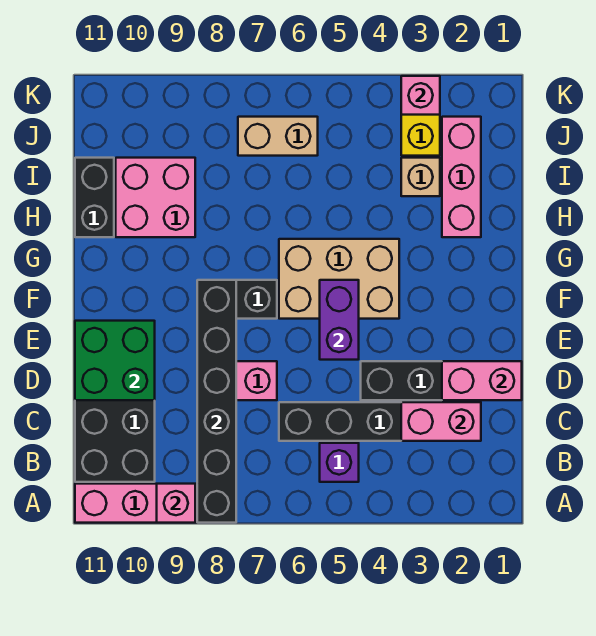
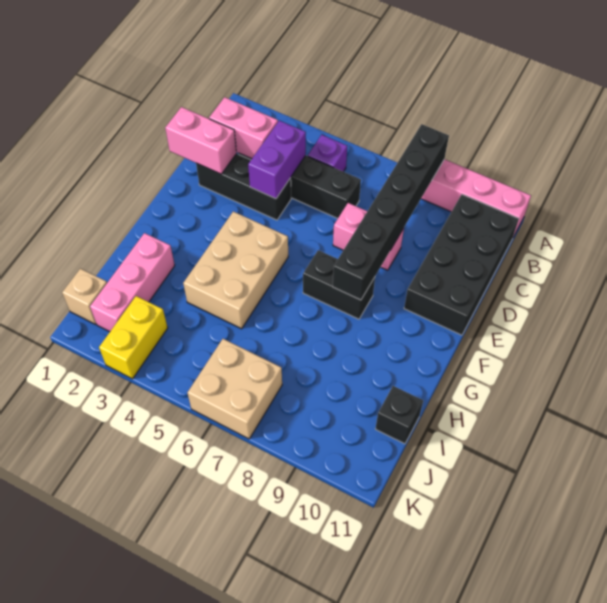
pink 1x1 brick [157,484,195,523] -> none
green 2x2 brick [75,321,155,400] -> none
purple 1x2 brick [320,280,359,360] -> purple 1x2 brick moved to [248,120,306,199]
tan 2x3 brick [279,239,399,319] -> tan 2x3 brick turned to [183,211,288,329]
pink 2x2 brick [116,158,195,237] -> none
black 1x2 brick [75,158,114,237] -> black 1x1 brick [375,386,423,444]
tan 1x1 brick [401,158,440,196] -> tan 1x1 brick moved to [62,269,107,324]
tan 1x2 brick [238,117,318,156] -> tan 2x2 brick [188,339,282,439]
pink 1x1 brick [401,76,440,115] -> none

